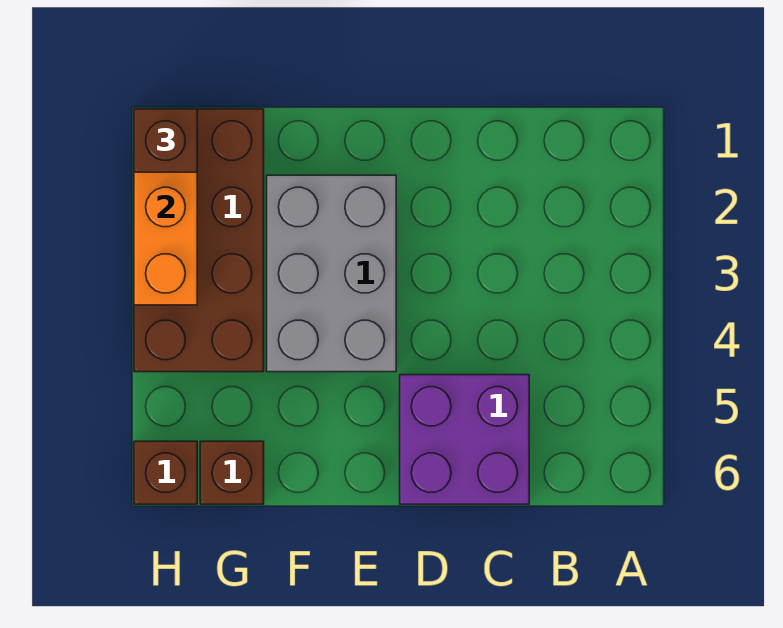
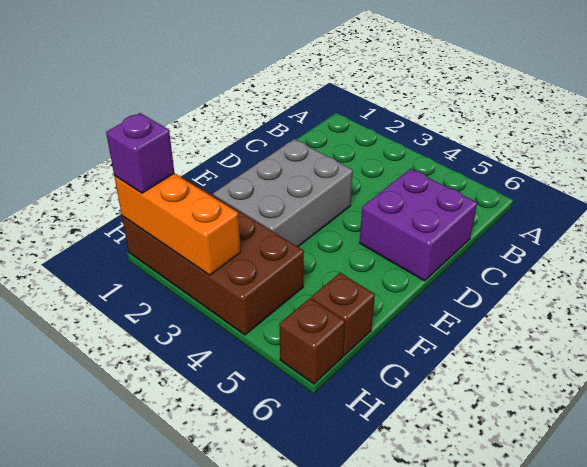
grey 2x3 brick [267,175,396,372] -> grey 2x3 brick turned to [213,139,353,247]
brown 1x1 brick [134,109,197,172] -> purple 1x1 brick [106,113,174,193]

